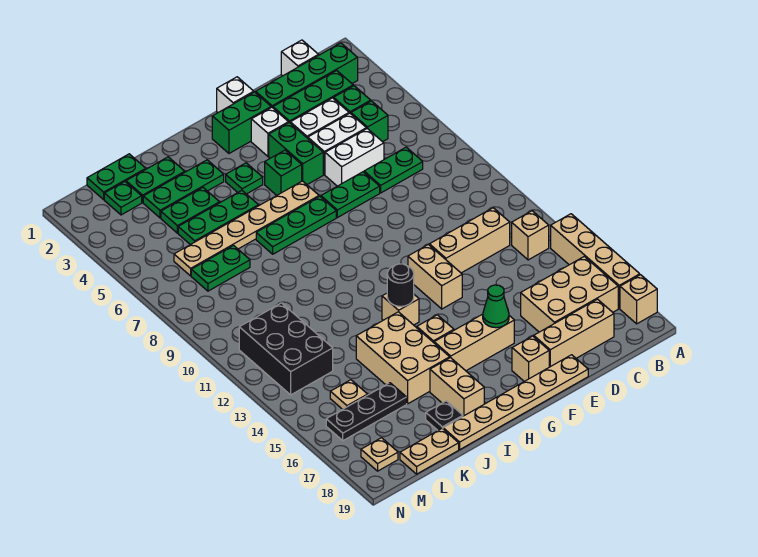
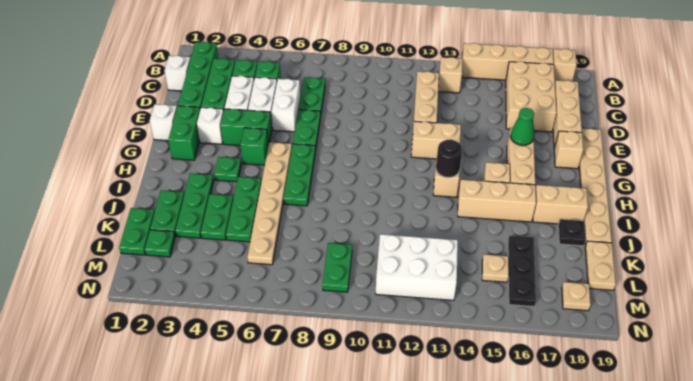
tan 2x3 brick [356,312,450,404] -> tan 1x3 brick [458,180,536,222]
green 1x2 plate [191,245,250,291] -> green 1x2 plate moved to [323,243,352,292]
black 2x3 brick [239,303,333,395] -> white 2x3 brick [376,234,458,300]

